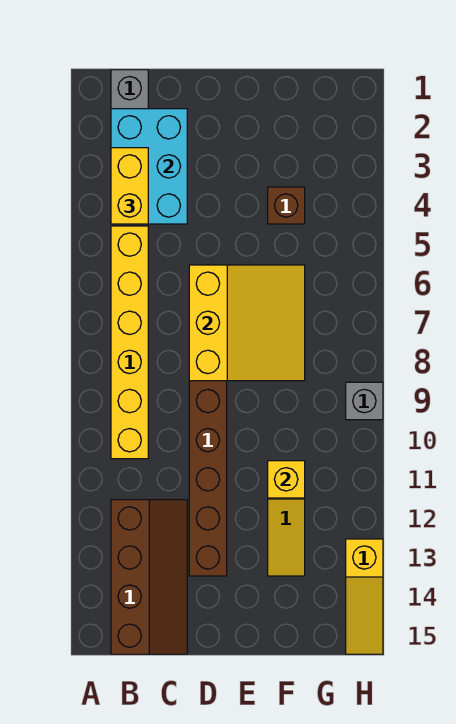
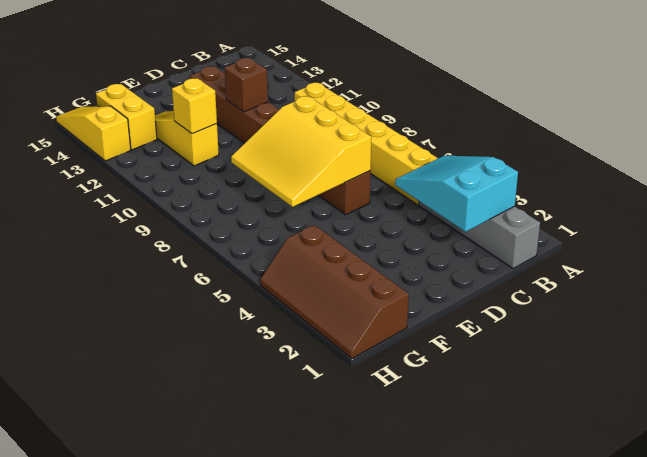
cyan 2x3 brick [111,109,187,224] -> cyan 2x3 slope [395,155,518,232]
yellow 1x2 brick [111,148,148,224] -> yellow 1x2 brick moved to [96,84,157,150]
brown 2x4 slope [111,500,187,654] -> brown 2x4 slope moved to [260,225,409,358]
brown 1x1 brick [268,187,305,224] -> brown 1x1 brick moved to [225,58,268,112]
grey 1x1 brick [346,382,383,420] -> none

